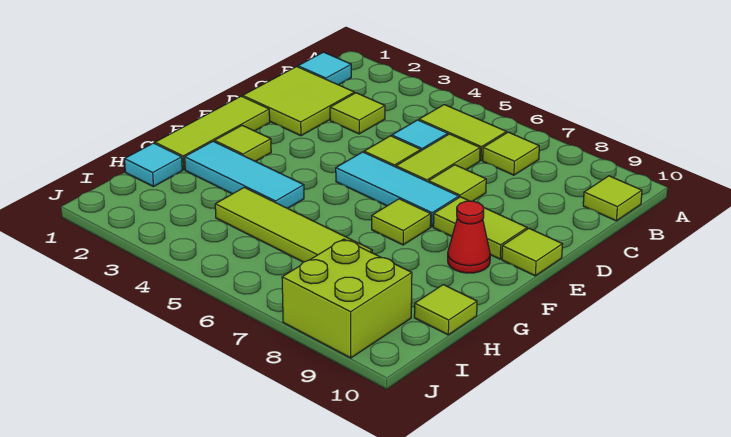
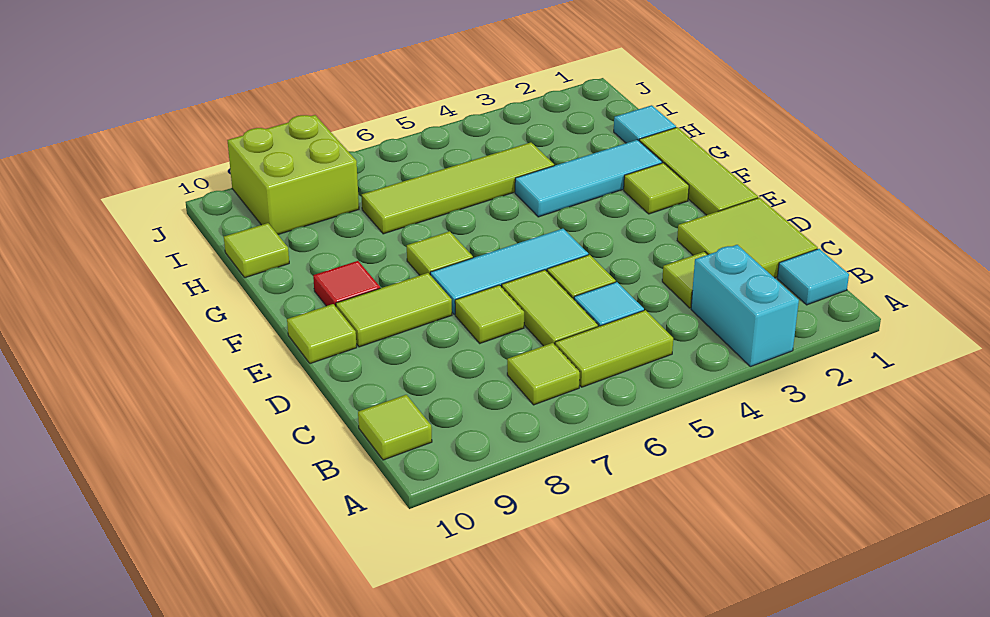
none -> cyan 1x2 brick [691,245,799,367]
red 1x1 cone [448,201,490,273] -> red 1x1 tile [313,261,380,306]

